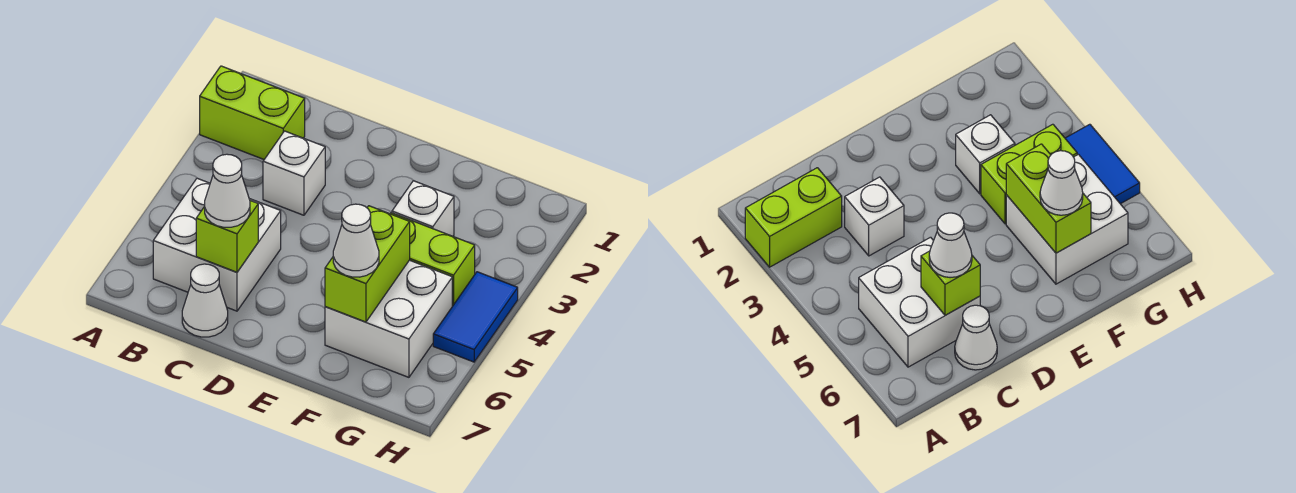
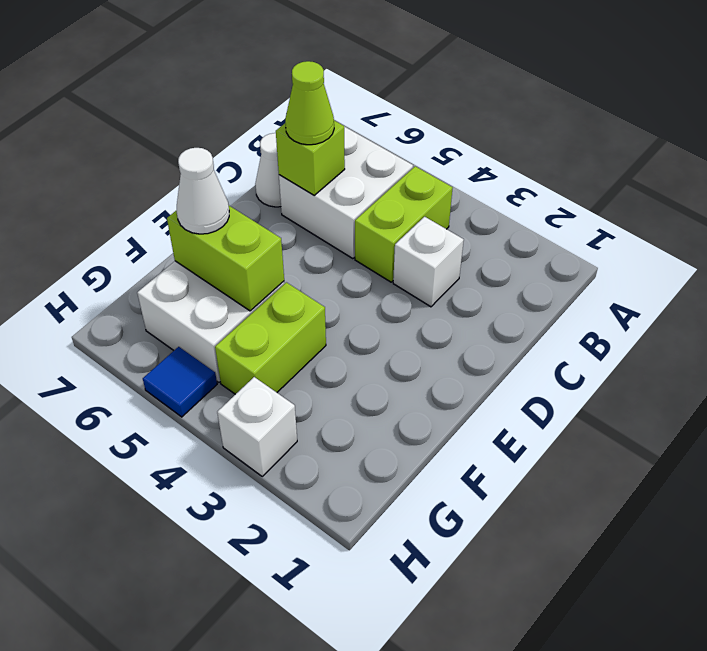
lime 1x2 brick [200,66,305,159] -> lime 1x2 brick moved to [355,166,453,282]
white 1x1 cone [205,154,250,227] -> lime 1x1 cone [285,61,334,145]
white 1x1 brick [392,181,454,236] -> white 1x1 brick moved to [217,377,297,476]
blue 1x2 tile [433,272,518,362] -> blue 1x1 tile [143,347,217,417]

